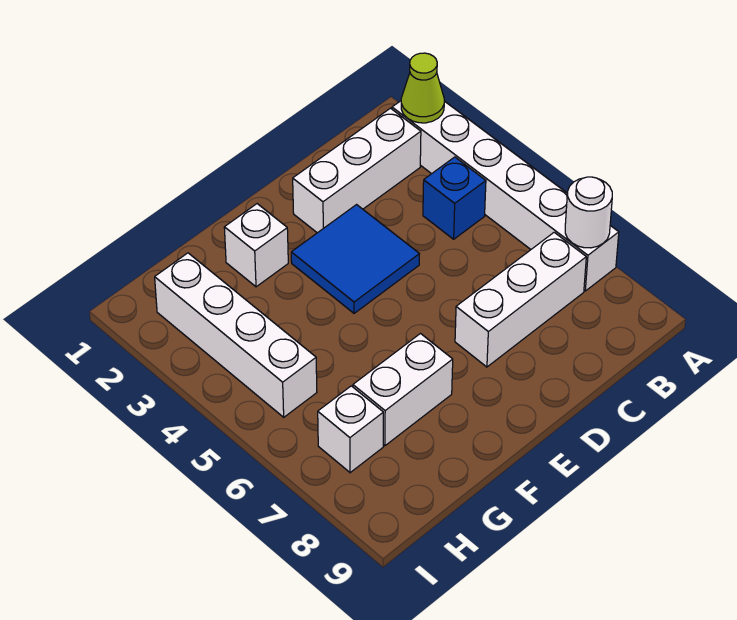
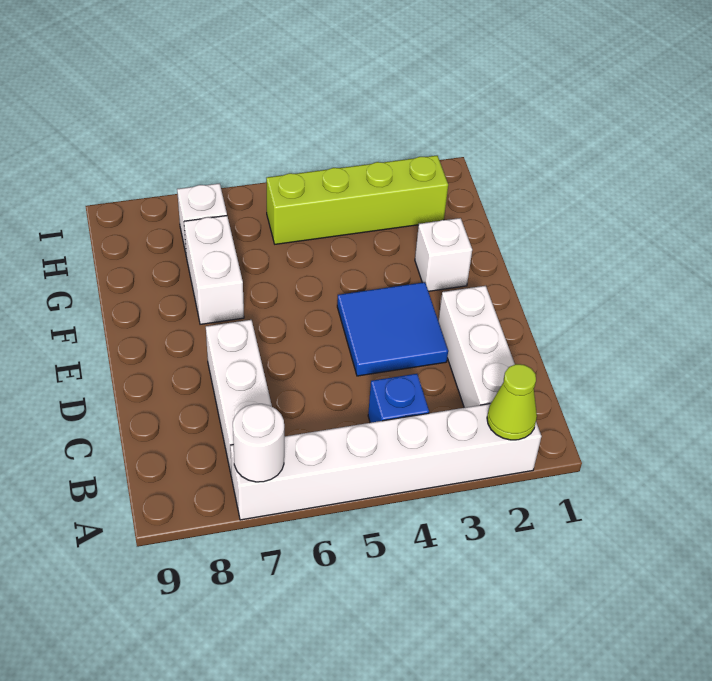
white 1x4 brick [155,253,317,417] -> lime 1x4 brick [266,156,448,244]

